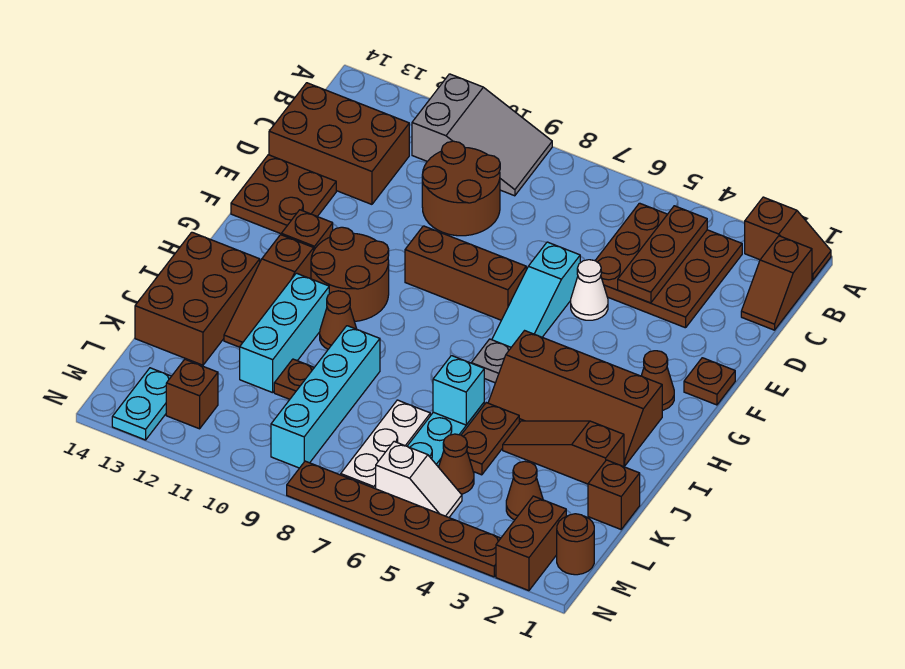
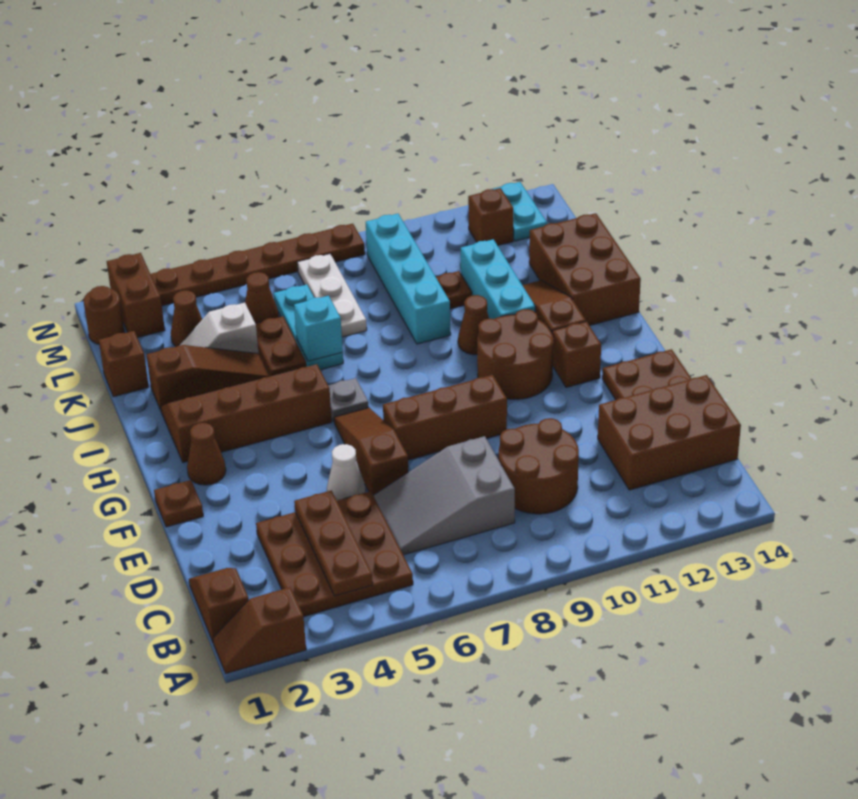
grey 2x3 slope [412,74,552,196] -> grey 2x3 slope moved to [373,436,515,555]
cyan 1x3 slope [492,242,580,347] -> brown 1x3 slope [334,408,408,495]
white 1x2 slope [376,442,462,517] -> white 1x2 slope moved to [179,303,259,354]

